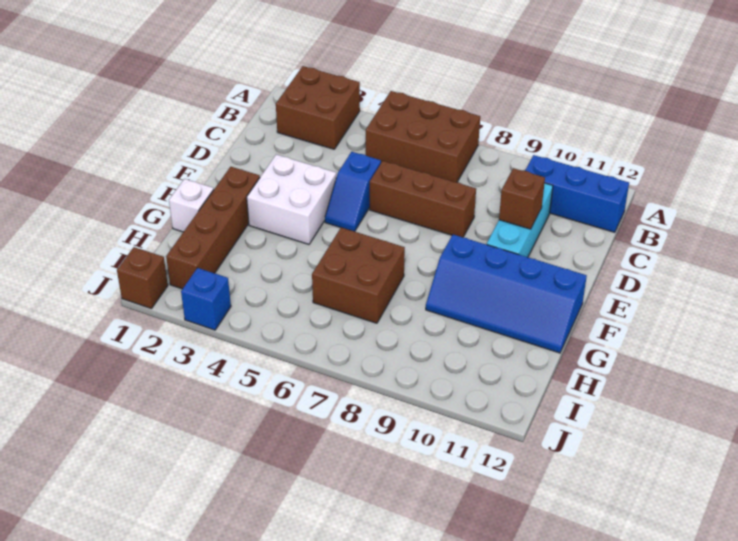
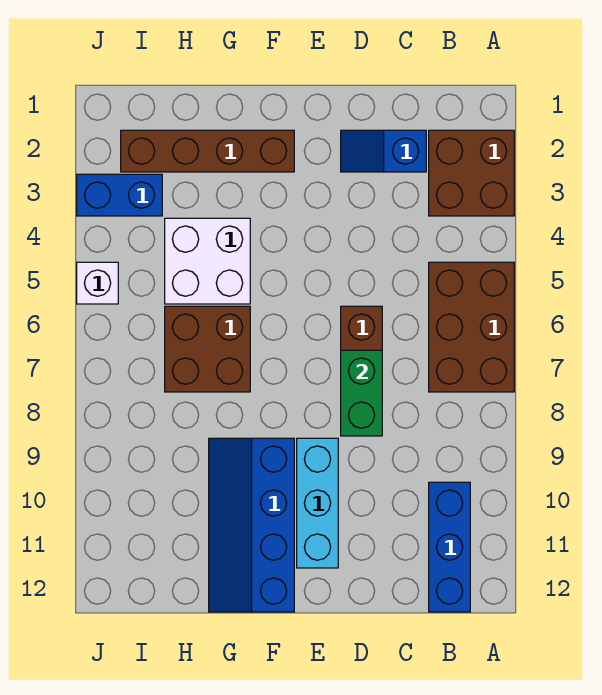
cyan 1x3 brick [487,183,553,257] -> cyan 1x3 brick turned to [297,438,338,568]
blue 1x2 slope [325,152,381,231] -> blue 1x2 slope moved to [341,130,426,172]
none -> green 1x2 brick [341,350,382,436]
brown 1x1 brick [499,168,545,229] -> none
white 2x2 brick [247,154,337,244] -> white 2x2 brick moved to [165,218,250,304]
white 1x1 brick [169,179,214,232] -> white 1x1 brick moved to [77,262,118,304]
brown 1x1 brick [117,247,168,309] -> none
blue 1x1 brick [181,268,231,330] -> blue 1x2 brick [77,174,162,216]

